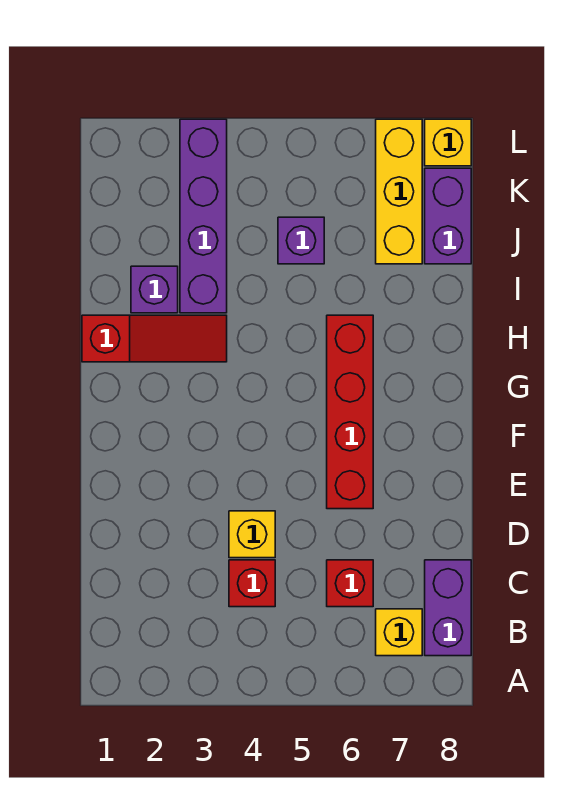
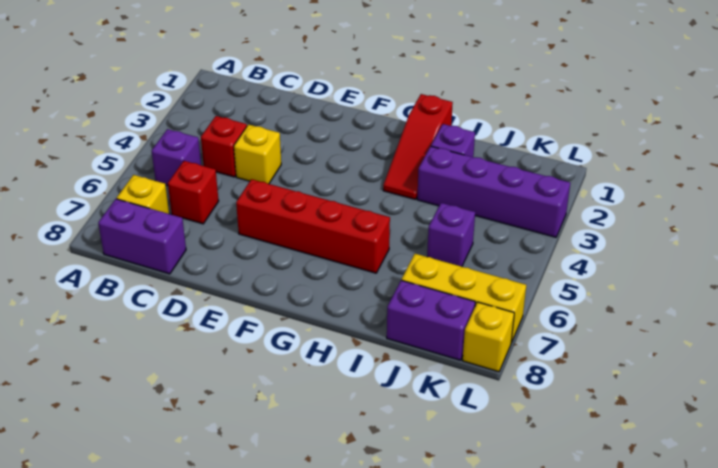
none -> purple 1x1 brick [152,129,201,186]

